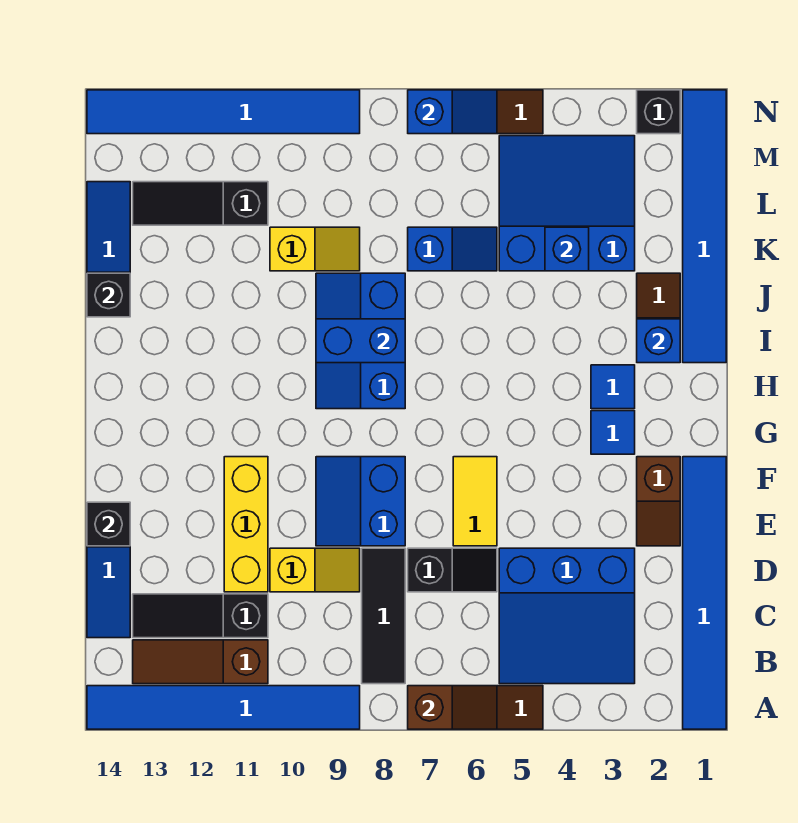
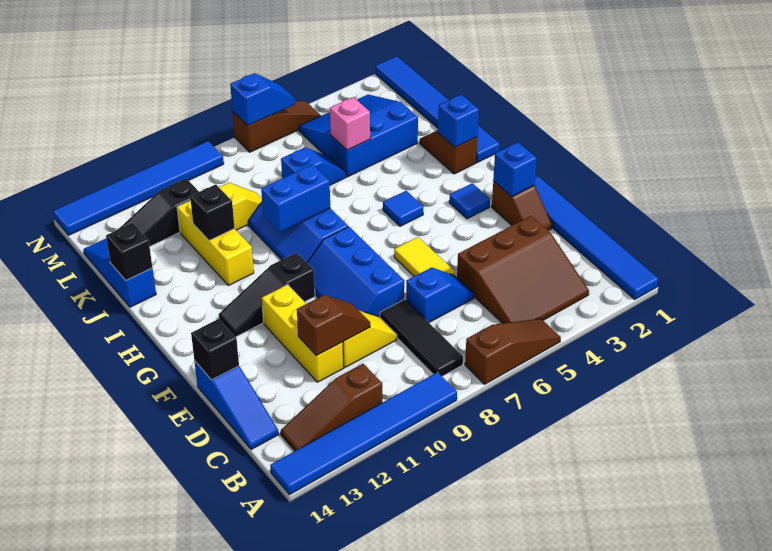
brown 1x2 slope [408,686,497,729] -> brown 1x2 slope moved to [297,295,370,356]
blue 3x3 slope [499,548,635,684] -> brown 3x3 slope [457,216,589,323]
black 1x3 slope [133,594,268,638] -> black 1x3 slope moved to [219,253,315,337]
black 1x2 slope [408,548,497,592] -> blue 1x2 slope [406,267,474,322]
blue 2x2 slope [316,457,405,546] -> blue 2x3 slope [307,227,404,317]
blue 1x1 tile [591,365,635,409] -> blue 1x1 tile moved to [383,191,423,226]
none -> yellow 1x3 brick [177,200,254,286]
blue 1x1 brick [545,227,589,271] -> blue 1x1 brick moved to [493,142,537,197]
none -> pink 1x1 brick [330,97,370,150]
black 1x1 brick [637,90,680,134] -> black 1x1 brick moved to [190,185,235,240]

